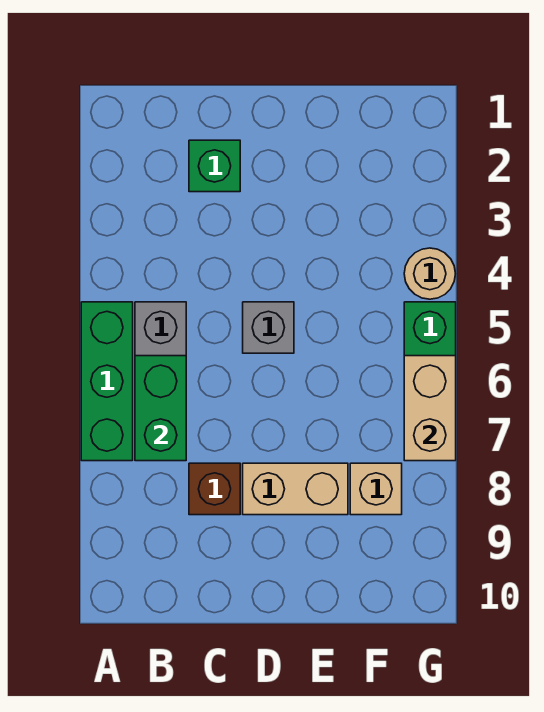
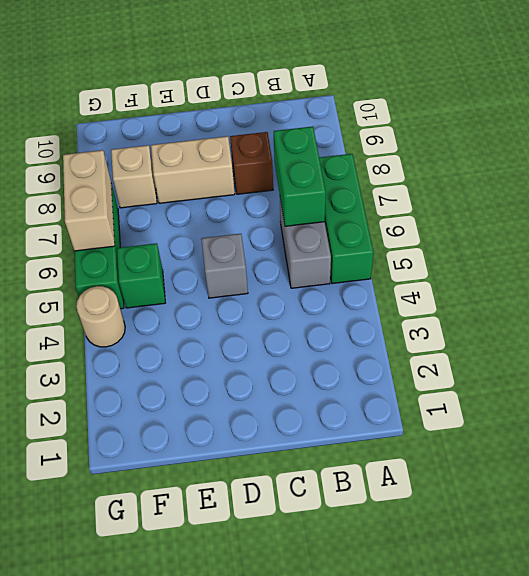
green 1x1 brick [189,140,240,192] -> green 1x1 brick moved to [117,243,165,308]

